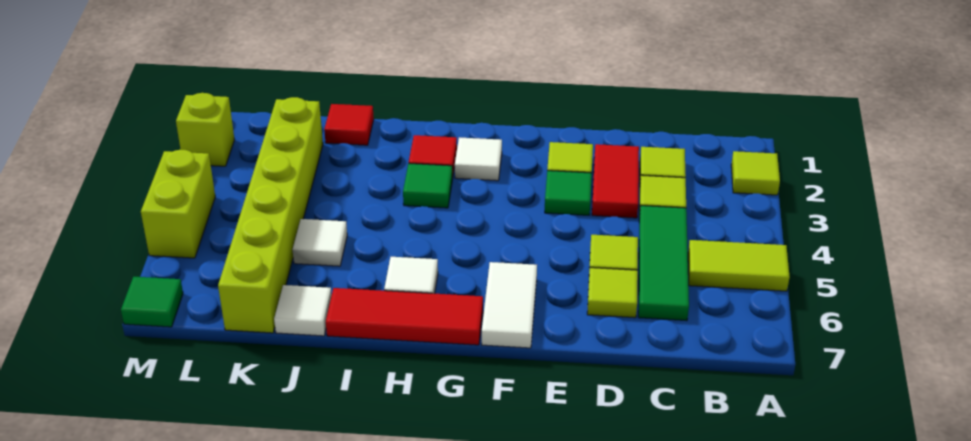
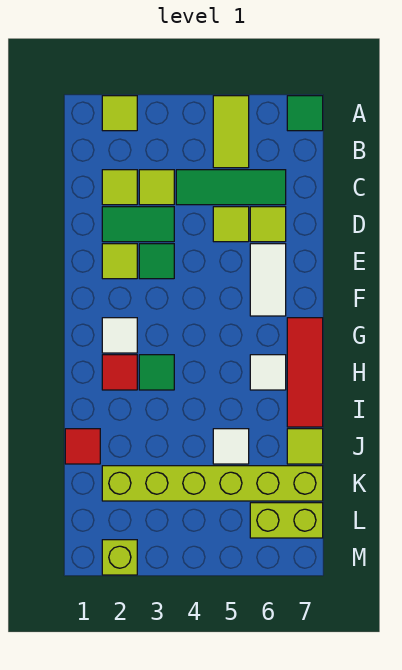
red 1x2 tile [592,144,639,218] -> green 1x2 tile [102,207,174,242]
white 1x2 tile [482,262,537,348] -> white 1x2 tile turned to [250,244,286,316]
white 1x1 tile [274,285,332,336] -> lime 1x1 tile [287,429,323,464]
lime 1x2 brick [141,150,215,258] -> lime 1x2 brick moved to [250,503,323,538]
green 1x1 tile [121,277,183,327] -> green 1x1 tile moved to [287,96,323,131]

